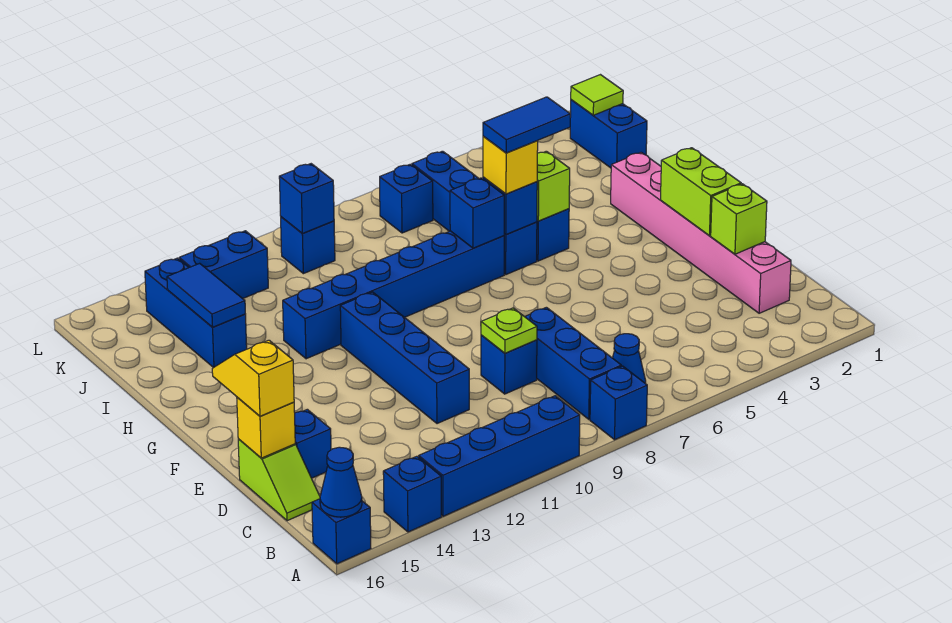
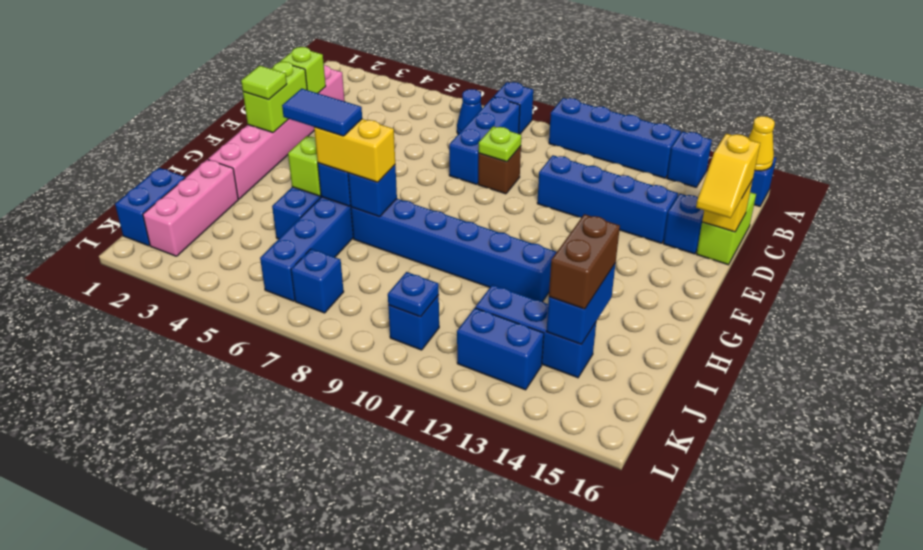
blue 1x1 cone [320,447,362,517] -> yellow 1x1 cone [748,116,775,171]
lime 1x2 slope [238,439,320,521] -> lime 1x2 brick [697,192,756,265]
blue 1x1 brick [481,335,537,394] -> brown 1x1 brick [478,146,521,194]
blue 1x4 brick [340,292,469,424] -> blue 1x4 brick turned to [537,155,678,243]
yellow 1x1 brick [483,136,538,194] -> yellow 1x2 brick [314,119,395,182]
none -> pink 1x3 brick [143,159,238,256]
blue 1x3 brick [145,258,247,368] -> blue 1x3 brick turned to [475,285,596,378]
blue 1x2 tile [167,263,245,327] -> blue 1x2 brick [546,263,616,344]
none -> brown 1x2 brick [549,214,620,309]
lime 1x1 tile [571,75,623,115] -> lime 1x1 tile moved to [241,66,287,99]
blue 1x1 brick [279,164,334,233] -> blue 1x1 plate [388,272,439,317]

